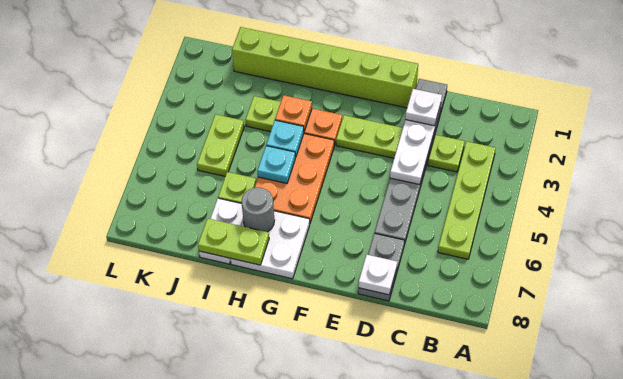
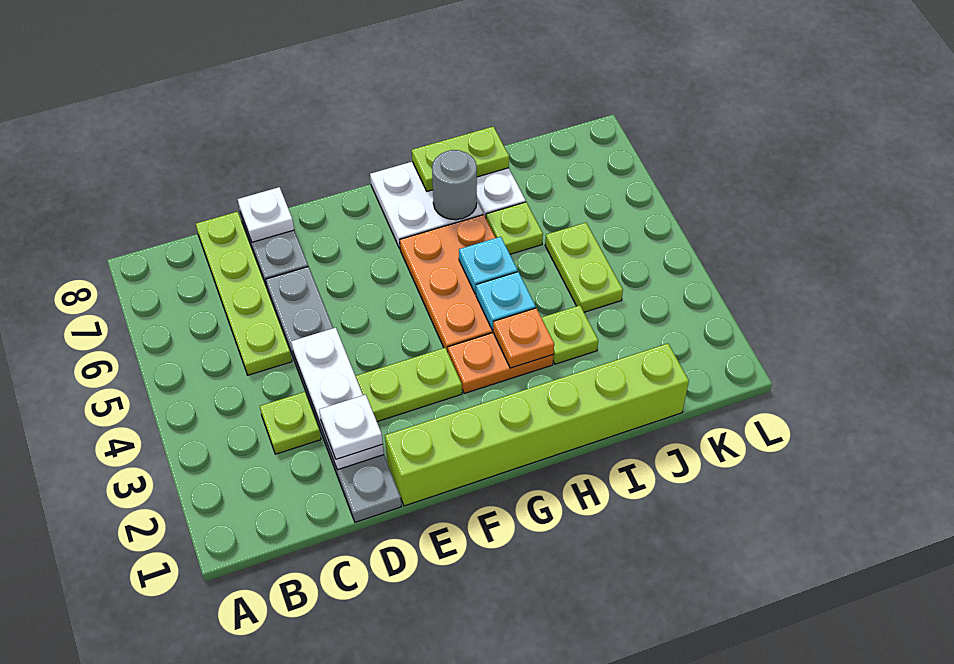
lime 1x4 plate [438,141,496,259] -> lime 1x4 plate moved to [196,212,292,375]

